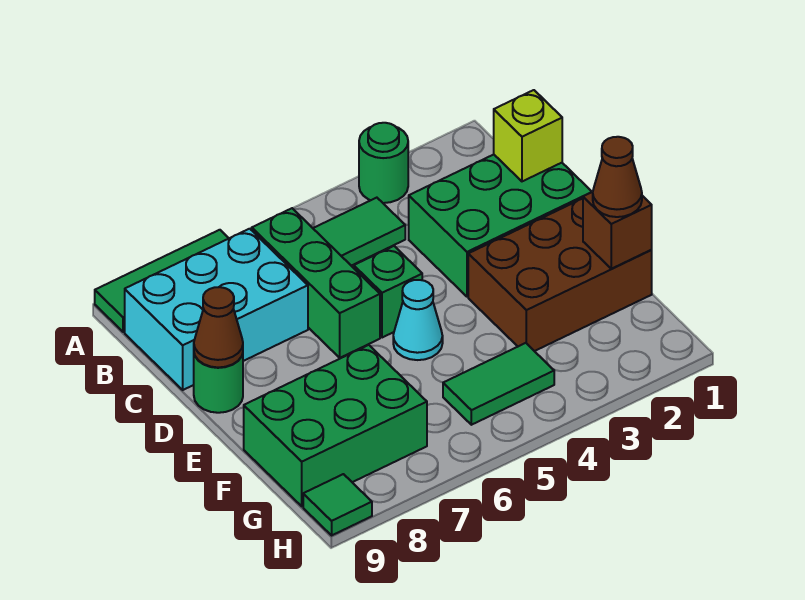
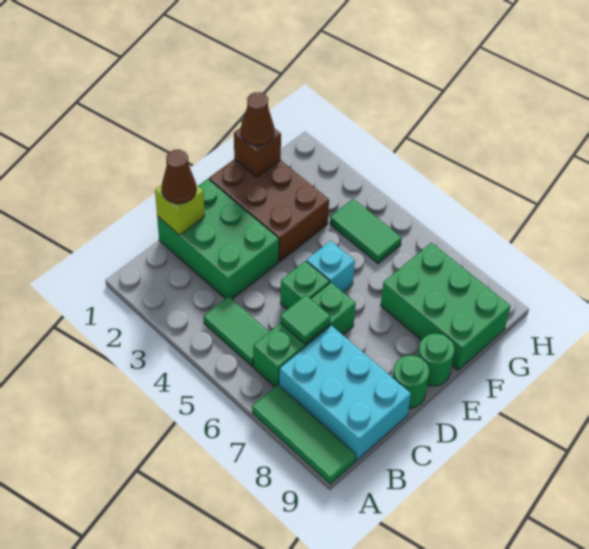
green 1x1 round brick [359,123,408,203] -> green 1x1 round brick moved to [418,334,455,386]
brown 1x1 cone [194,287,243,367] -> brown 1x1 cone moved to [162,150,196,204]
cyan 1x1 cone [393,280,443,360] -> cyan 1x1 brick [307,241,355,292]
green 1x1 tile [303,474,372,535] -> green 1x1 tile moved to [280,295,331,344]

